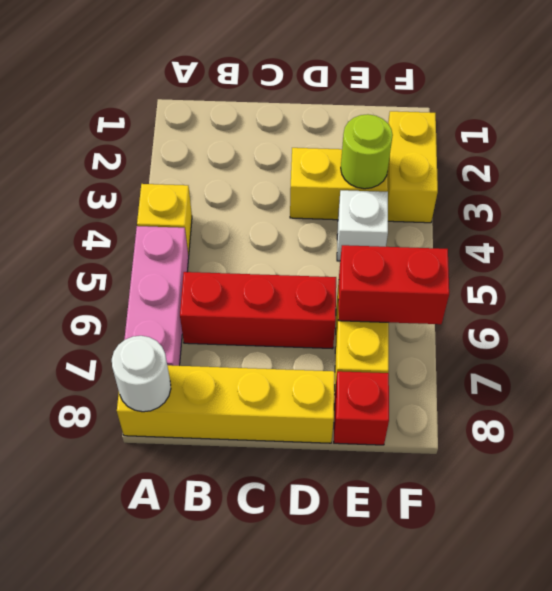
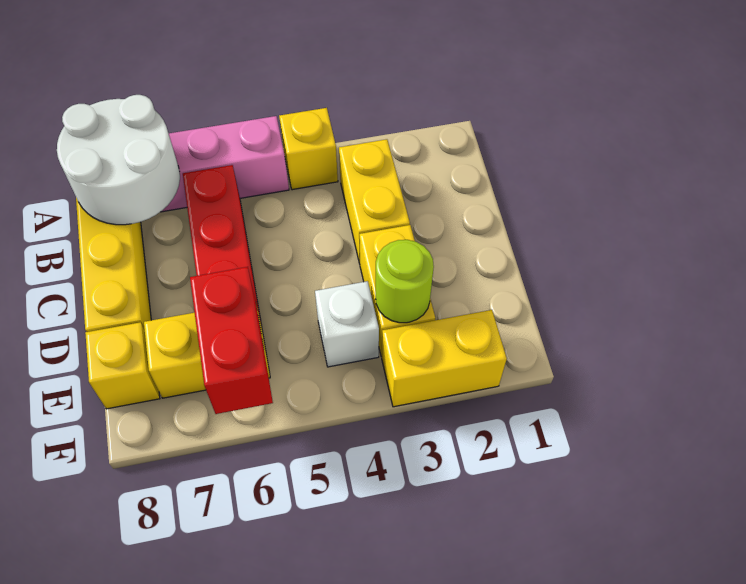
white 1x1 round brick [112,336,171,412] -> white 2x2 round brick [57,95,180,225]
none -> yellow 1x2 brick [339,139,410,264]
red 1x1 brick [334,371,389,445] -> yellow 1x1 brick [85,322,160,409]

